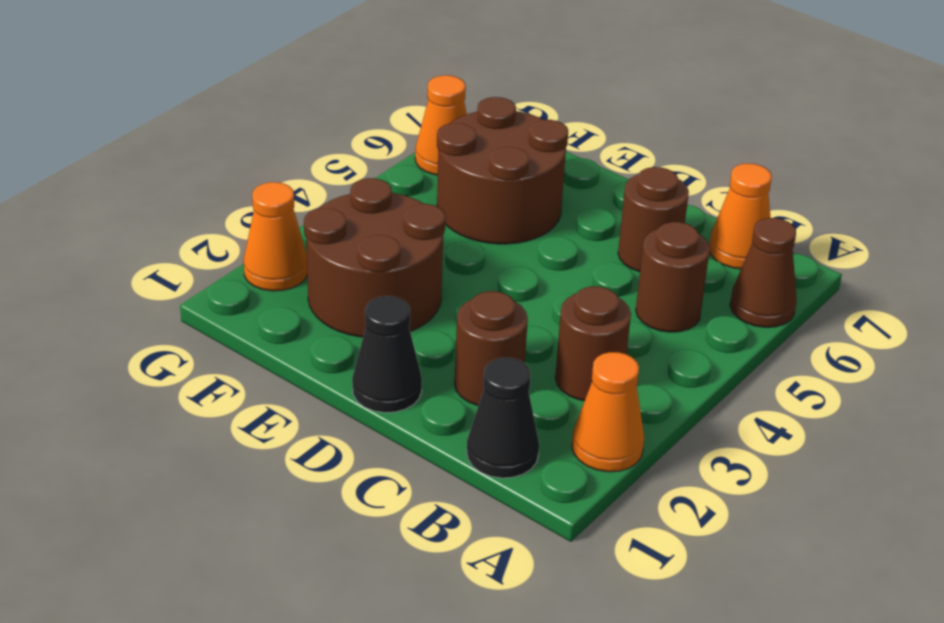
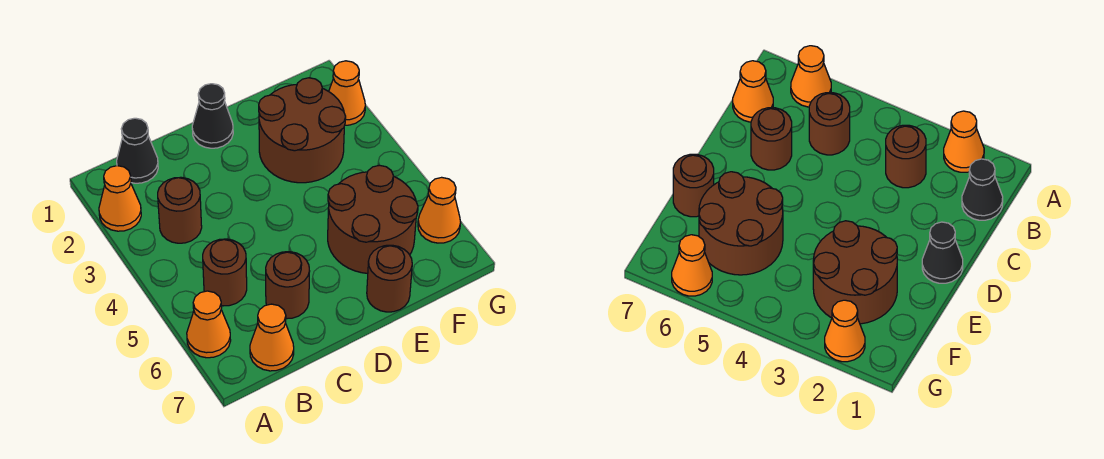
brown 1x1 cone [730,218,797,327] -> orange 1x1 cone [187,291,231,358]
brown 1x1 round brick [455,291,528,405] -> brown 1x1 round brick moved to [367,245,412,312]

